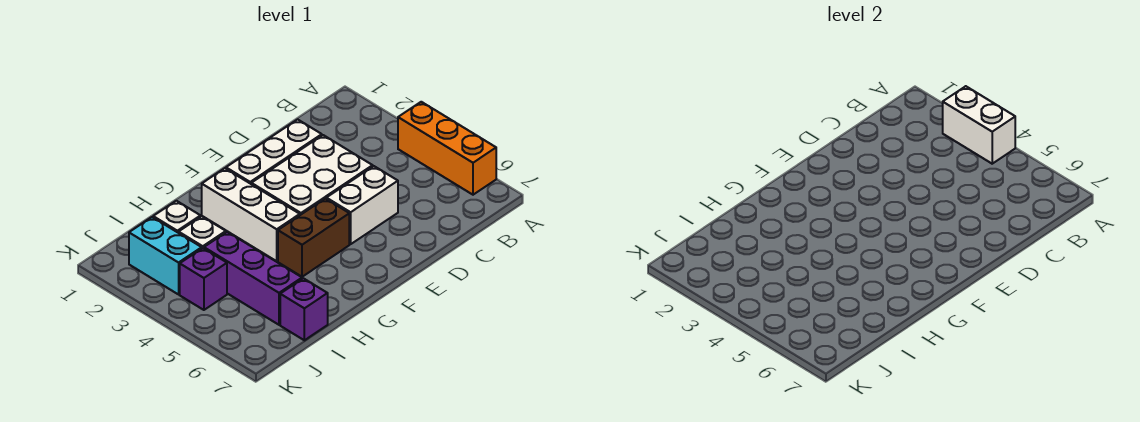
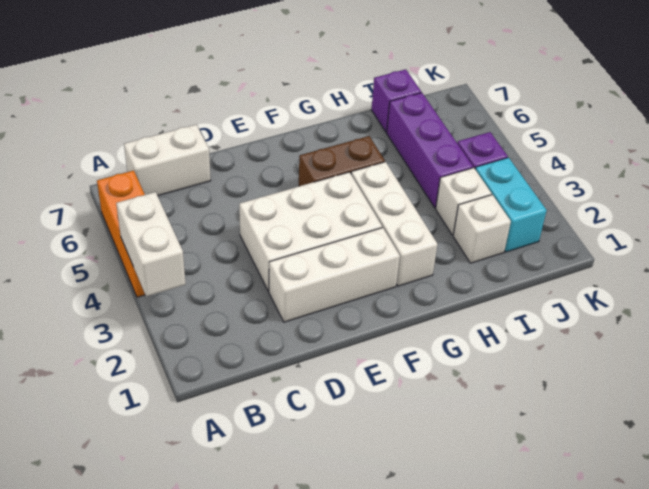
white 1x2 brick [326,166,398,244] -> white 1x2 brick moved to [124,125,211,196]

